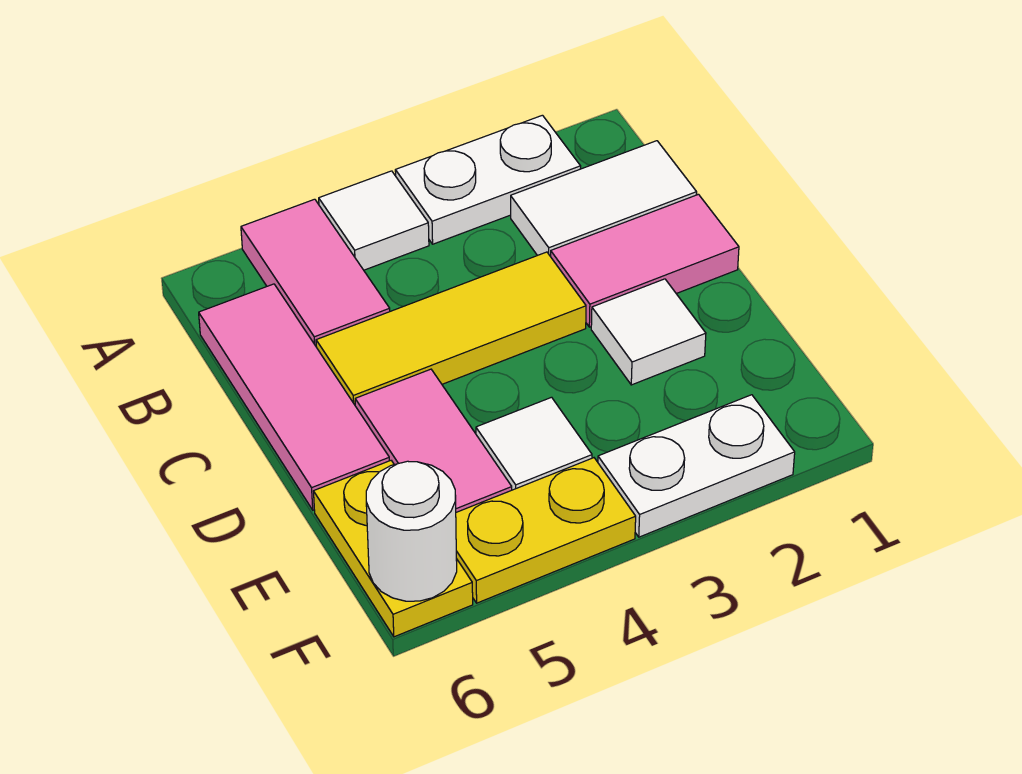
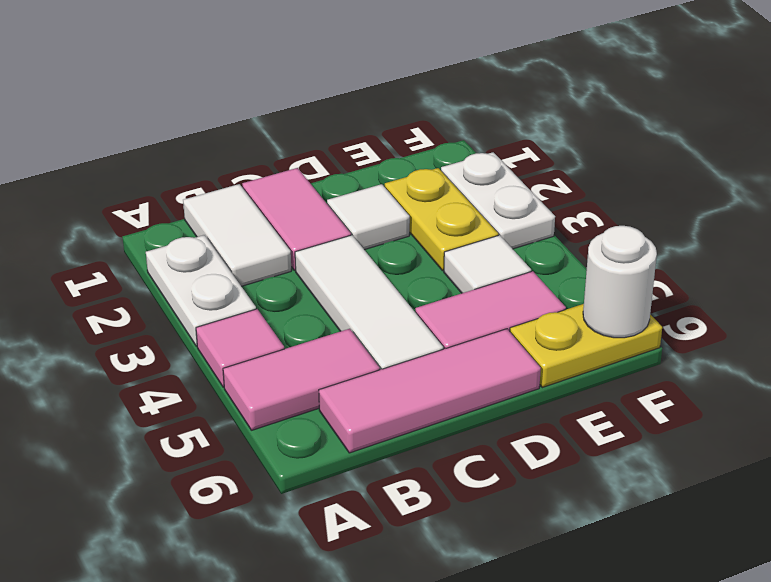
white 1x1 tile [319,171,429,270] -> pink 1x1 tile [196,309,284,387]
yellow 1x3 tile [316,252,586,405] -> white 1x3 tile [295,235,443,370]
yellow 1x2 plate [456,458,636,603] -> yellow 1x2 plate moved to [385,168,498,271]

